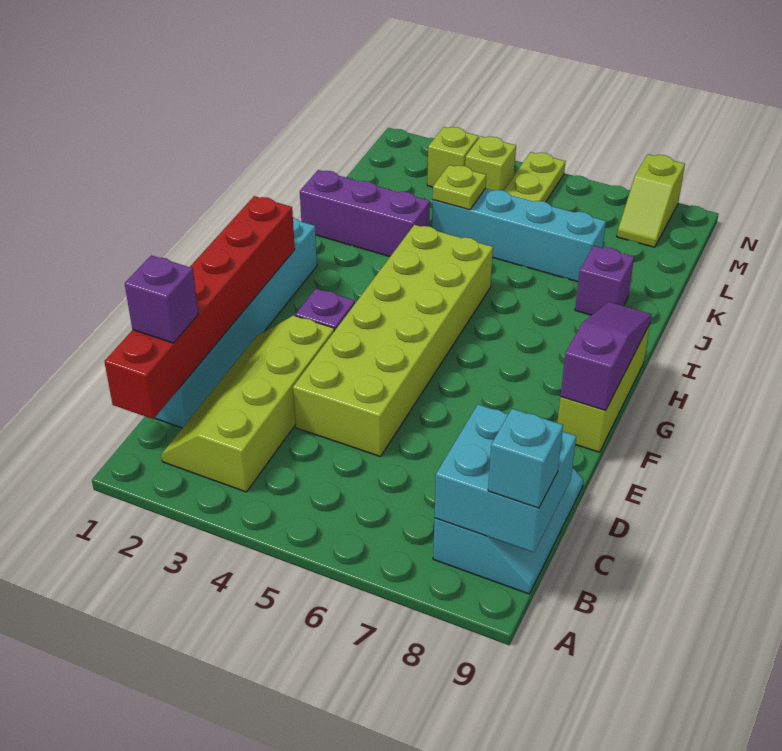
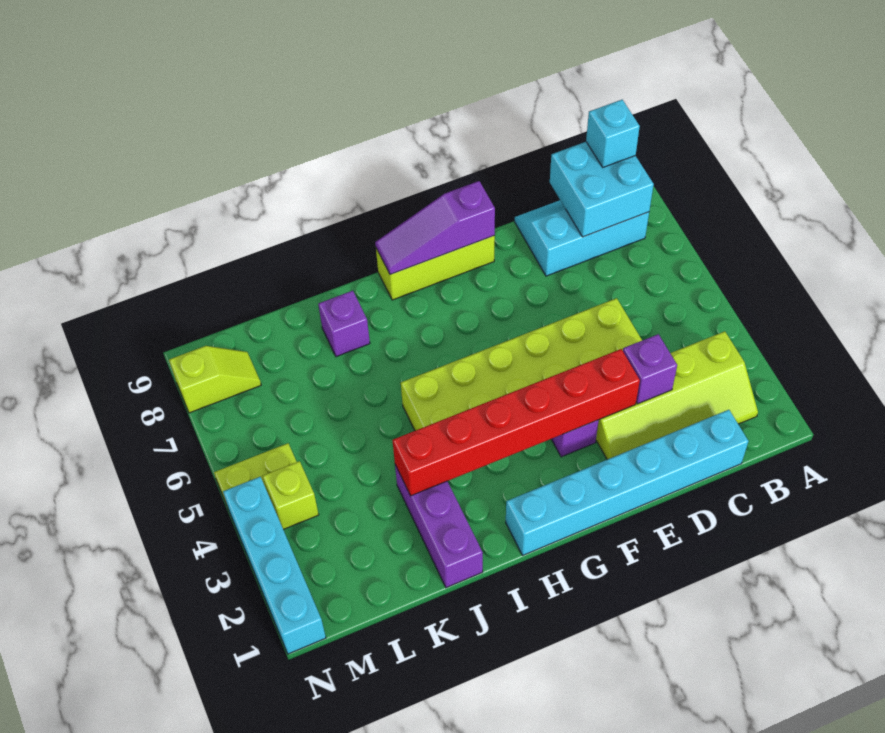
red 1x6 brick [104,196,295,419] -> red 1x6 brick moved to [393,349,640,496]
purple 1x1 brick [125,255,199,343] -> purple 1x1 brick moved to [623,334,677,404]
cyan 1x4 brick [432,188,606,282] -> cyan 1x4 brick moved to [223,477,326,654]
lime 1x1 plate [433,165,486,210] -> none
lime 1x1 brick [427,127,479,187] -> none

